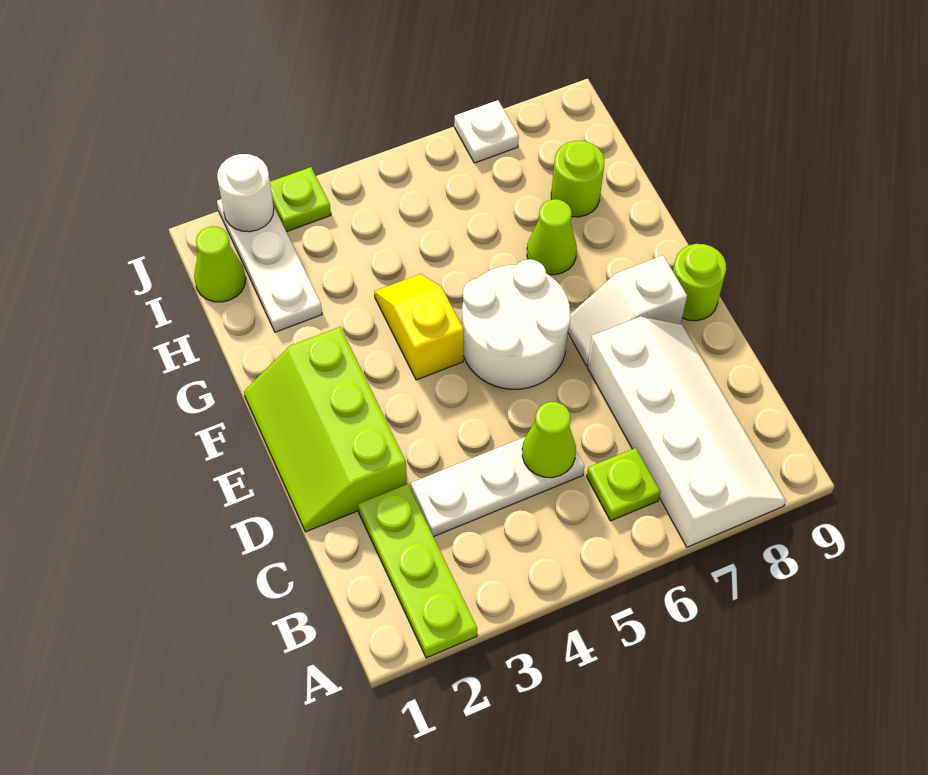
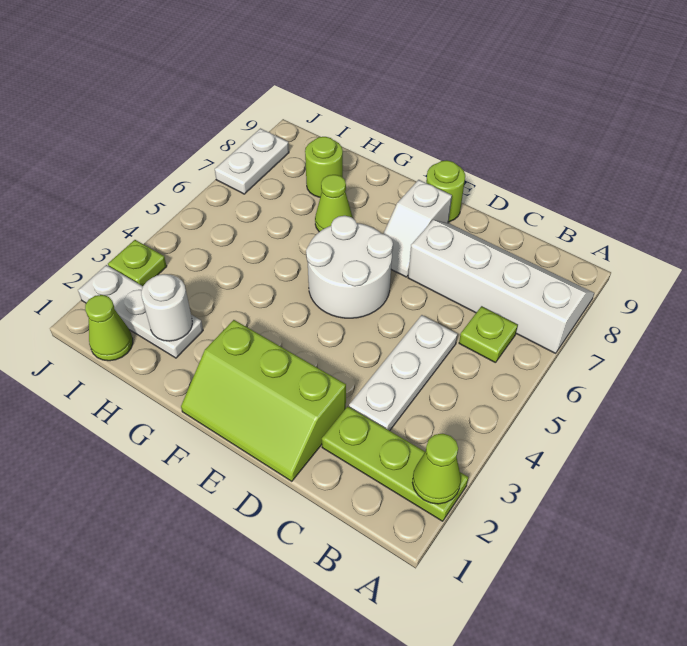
lime 1x1 cone [522,402,576,478] -> lime 1x1 cone moved to [412,434,461,504]
yellow 1x2 slope [374,274,464,380] -> none
white 1x1 round brick [217,154,274,232] -> white 1x1 round brick moved to [141,274,192,341]
white 1x1 plate [454,100,519,163] -> white 1x2 plate [215,129,289,194]

